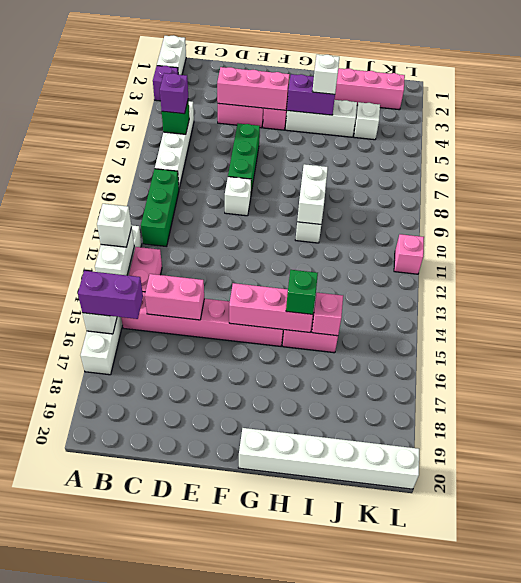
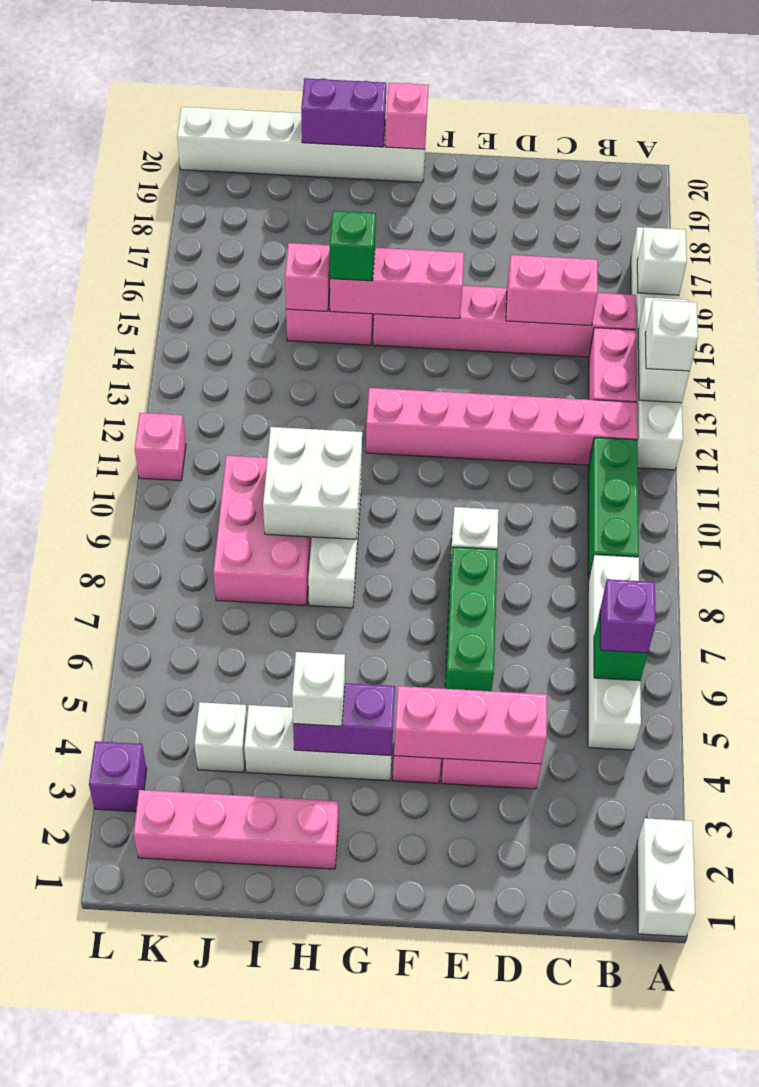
purple 1x1 brick [153,66,178,101] -> purple 1x1 brick moved to [89,741,147,812]
purple 1x2 brick [78,271,143,319] -> purple 1x2 brick moved to [301,78,386,147]
none -> pink 1x6 brick [366,388,637,465]
none -> pink 1x1 brick [385,83,429,149]
white 1x2 brick [297,164,328,224] -> white 2x2 brick [263,427,362,539]
none -> pink 2x3 brick [213,456,312,605]

